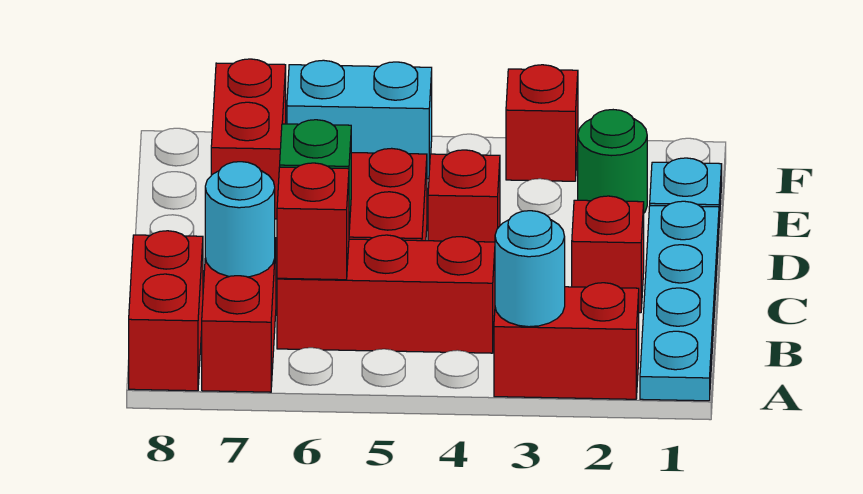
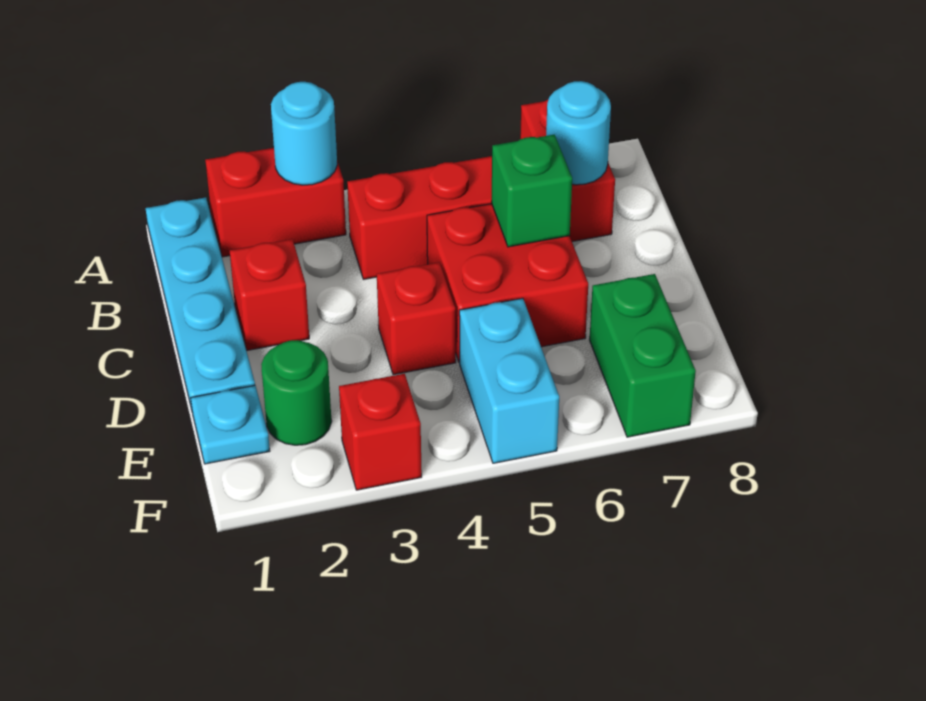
red 1x2 brick [129,231,203,391] -> none
red 1x1 brick [277,163,349,280] -> none
red 1x2 brick [211,59,286,219] -> green 1x2 brick [590,274,696,437]
cyan 1x2 brick [287,60,432,179] -> cyan 1x2 brick turned to [459,298,559,463]

